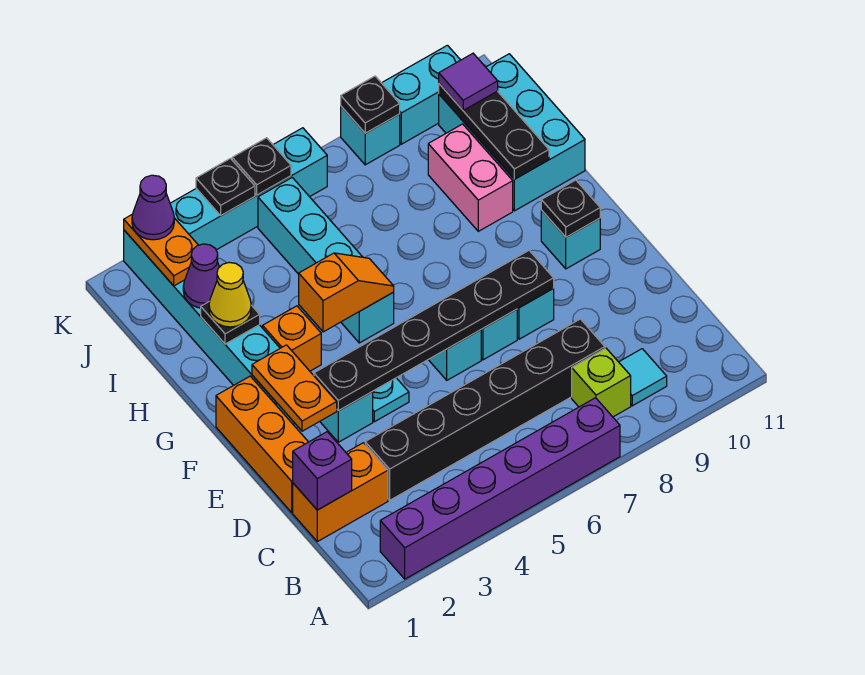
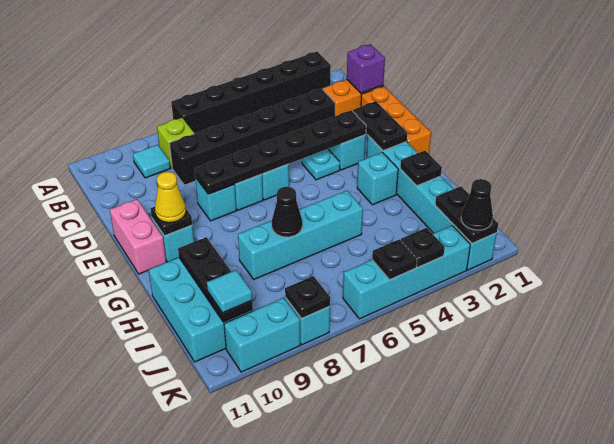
purple 1x6 brick [380,398,620,579] -> black 1x6 brick [171,51,331,134]
orange 1x2 plate [252,345,337,431] -> black 1x2 plate [353,101,407,151]
orange 1x1 brick [263,306,321,371] -> cyan 1x1 brick [357,152,398,205]
orange 1x2 slope [299,253,394,332] -> none
cyan 1x4 brick [258,178,394,343] -> cyan 1x4 brick turned to [238,191,363,279]
yellow 1x1 cone [209,263,251,327] -> yellow 1x1 cone moved to [155,172,186,223]
none -> black 1x1 cone [272,187,302,237]
pink 1x2 brick [428,124,513,231] -> pink 1x2 brick moved to [110,199,166,274]
purple 1x1 cone [183,244,219,308] -> none
orange 1x2 plate [124,214,198,286] -> black 1x2 plate [435,186,498,243]
purple 1x1 tile [439,53,498,110] -> cyan 1x1 tile [207,270,252,313]
purple 1x1 cone [132,175,174,240] -> black 1x1 cone [461,179,493,230]

